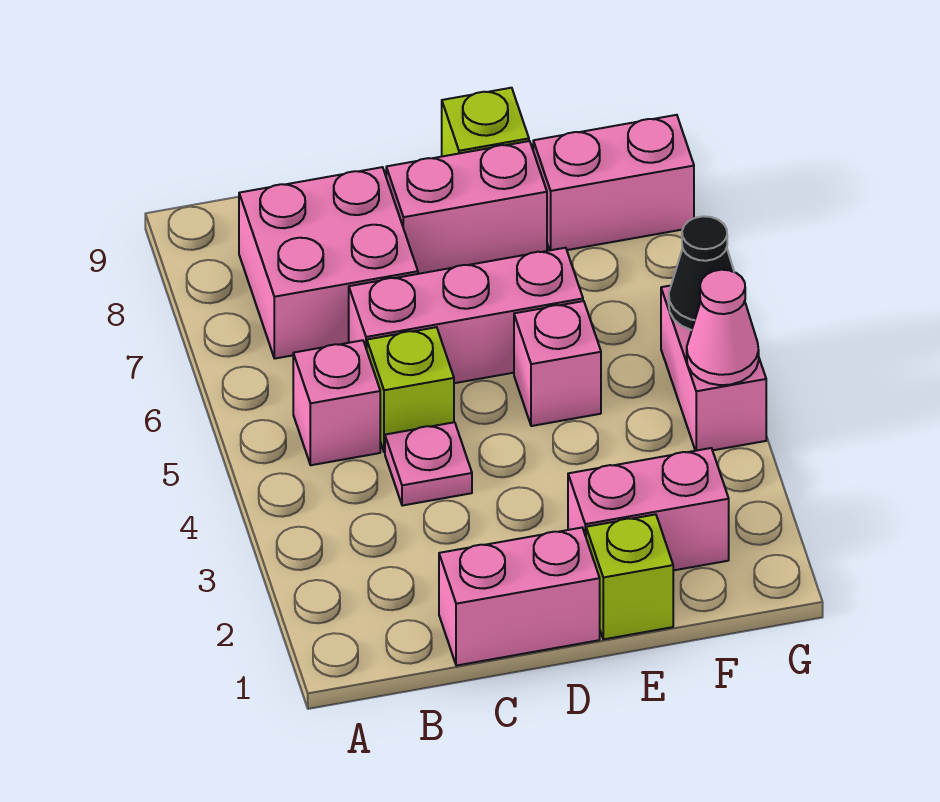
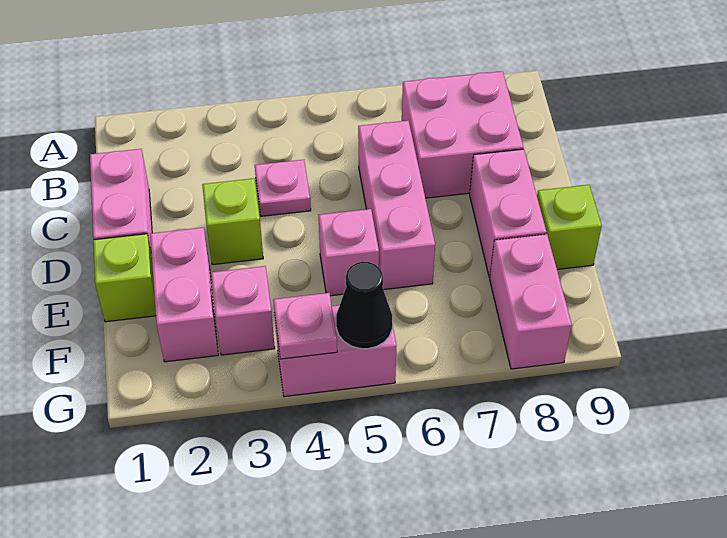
pink 1x1 brick [293,340,380,465] -> pink 1x1 brick moved to [211,266,275,355]
lime 1x1 brick [367,327,454,452] -> lime 1x1 brick moved to [202,178,263,265]
pink 1x1 cone [687,270,759,385] -> pink 1x1 plate [273,293,337,359]

